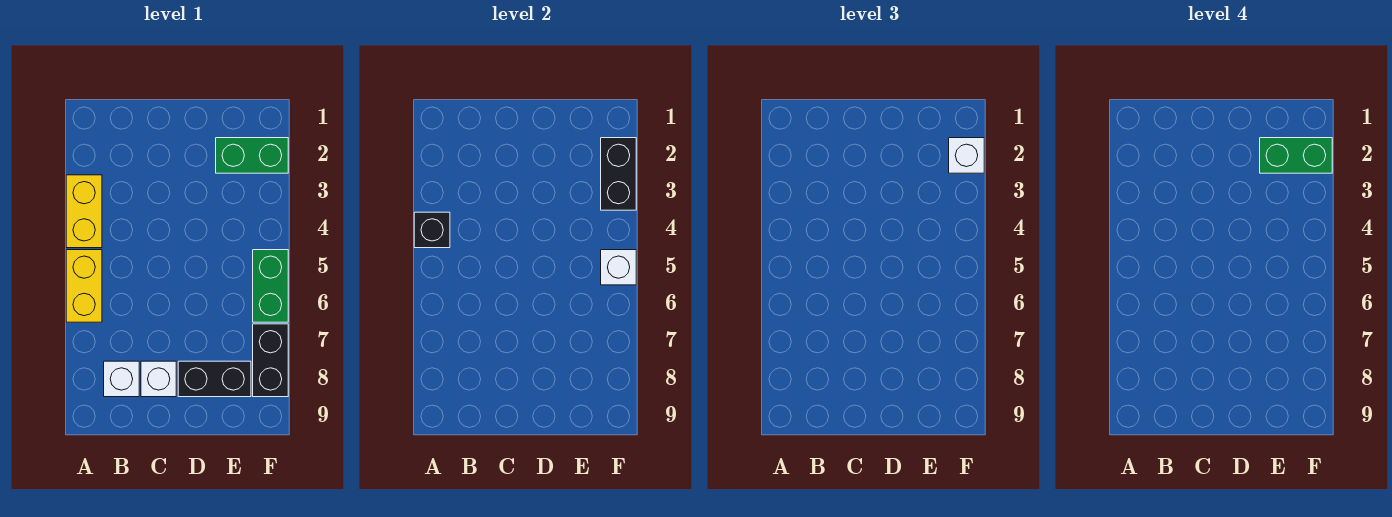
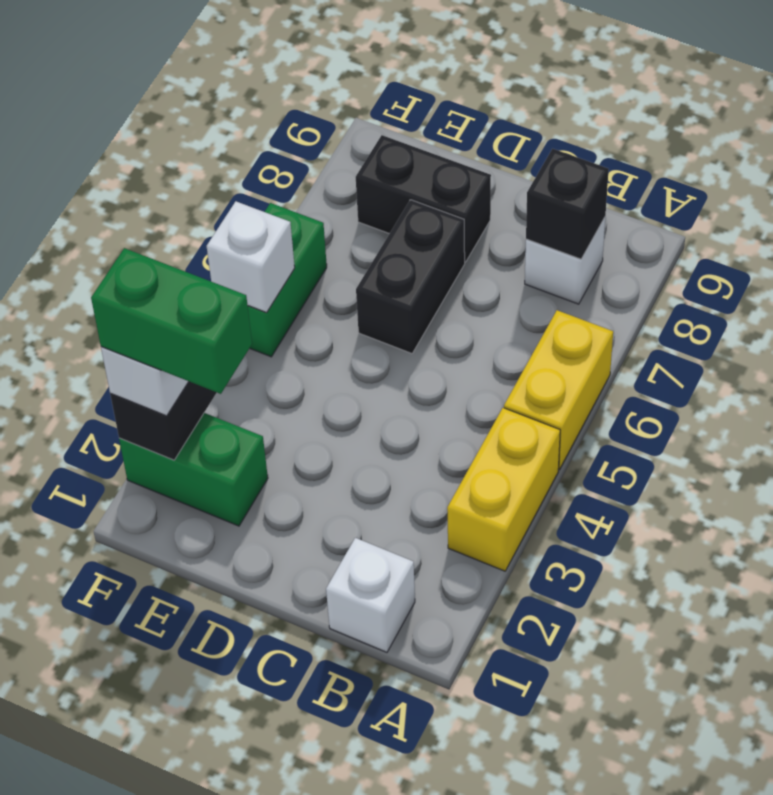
black 1x1 brick [414,212,450,248] -> black 1x1 brick moved to [526,149,609,259]
white 1x1 brick [141,361,176,397] -> white 1x1 brick moved to [326,538,415,652]
black 1x2 brick [253,324,288,397] -> black 1x2 brick moved to [356,200,465,354]

